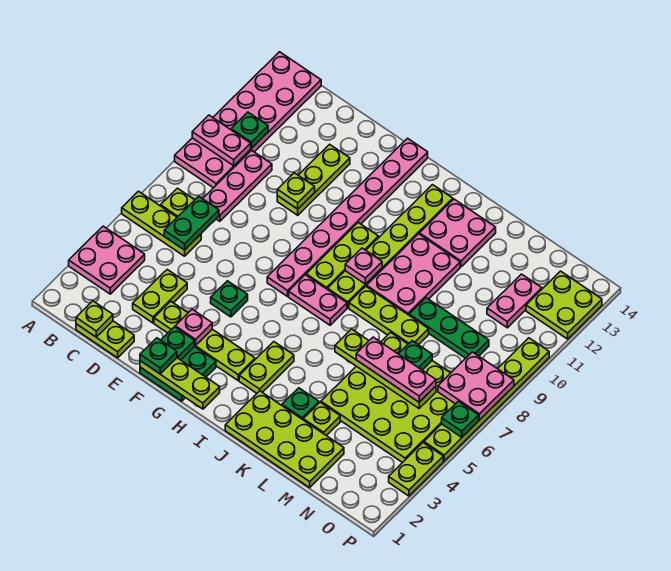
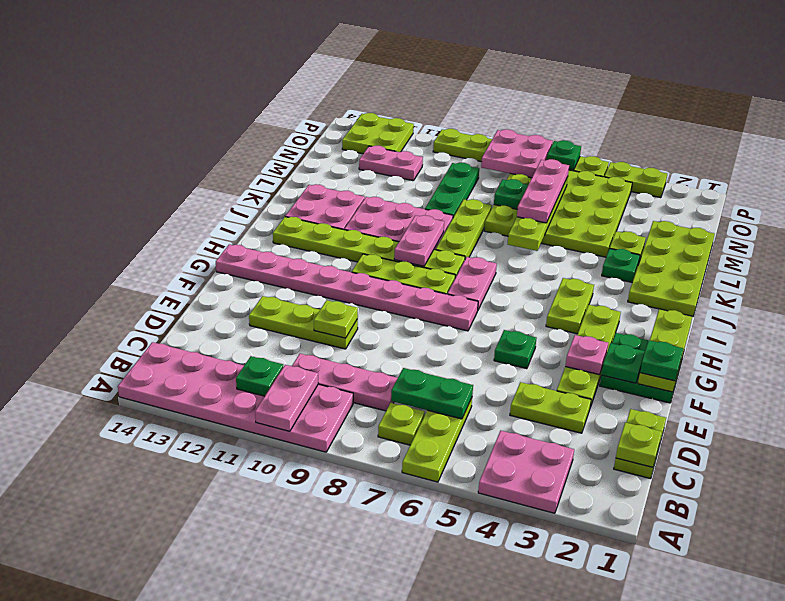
lime 1x2 plate [239,342,294,393] -> lime 1x2 plate turned to [546,278,594,334]
pink 1x1 plate [345,248,382,284] -> pink 1x2 plate [394,215,444,266]

